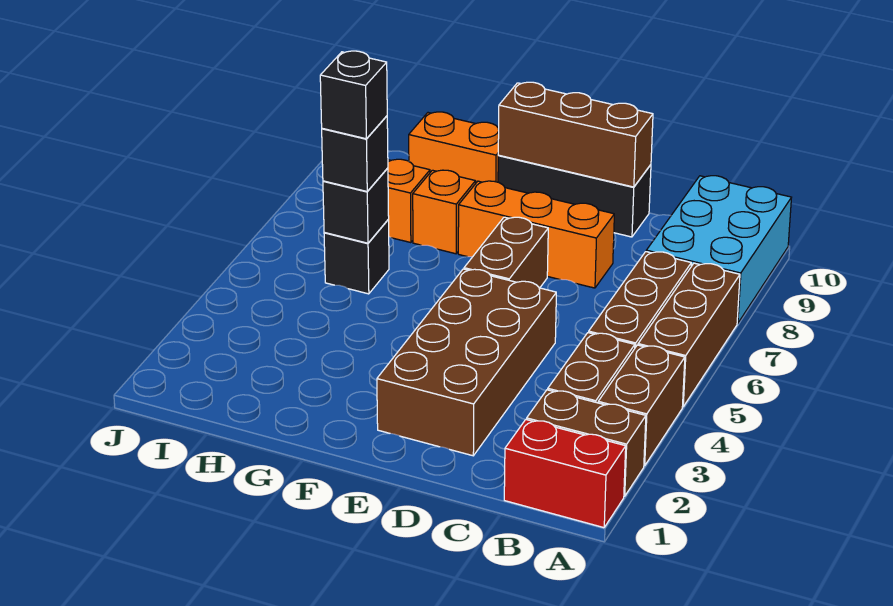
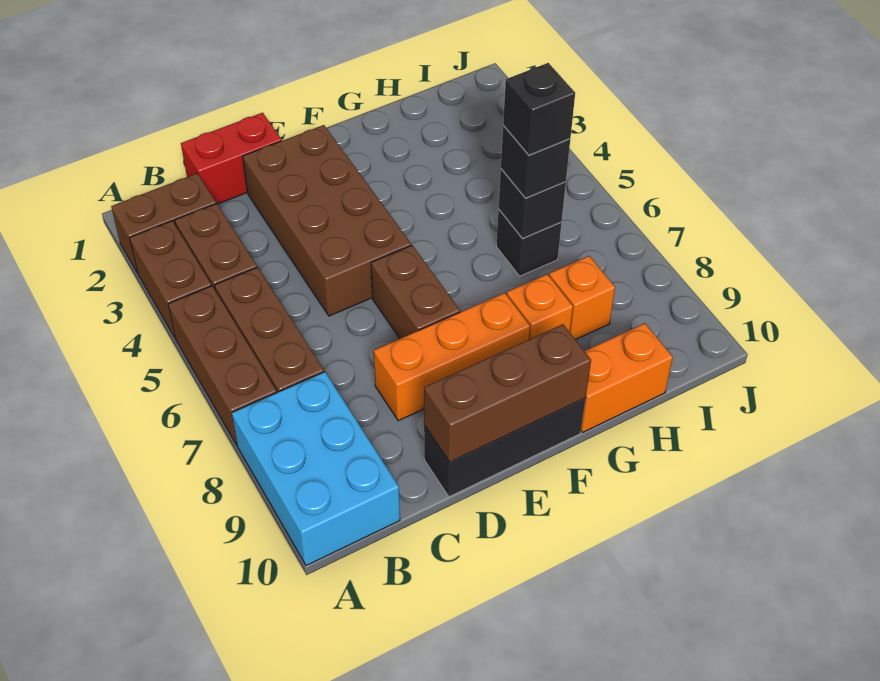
red 1x2 brick [504,420,626,528] -> red 1x2 brick moved to [181,113,282,204]

